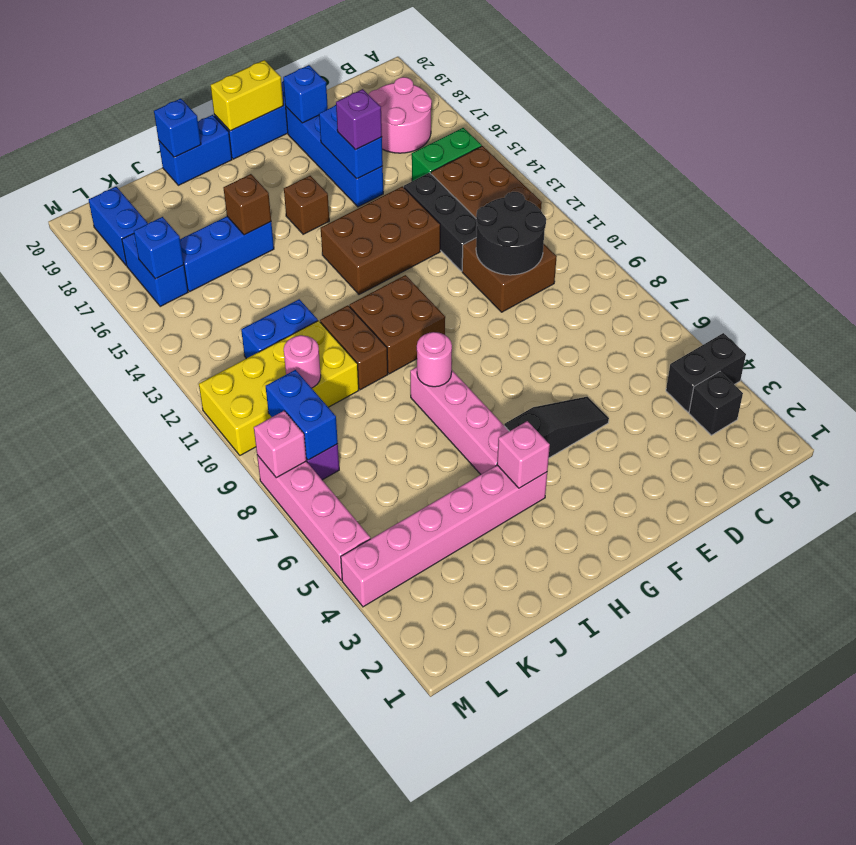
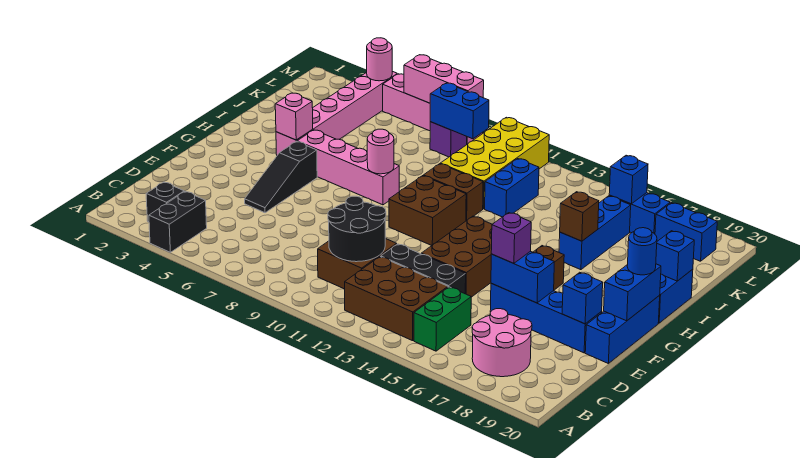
yellow 1x2 brick [211,60,283,131] -> blue 1x2 brick [604,264,661,321]
none -> blue 1x1 round brick [627,228,657,275]
pink 1x1 round brick [284,335,321,388] -> pink 1x1 round brick moved to [367,38,392,81]
pink 1x1 brick [254,411,306,478] -> pink 1x3 brick [404,55,484,103]

